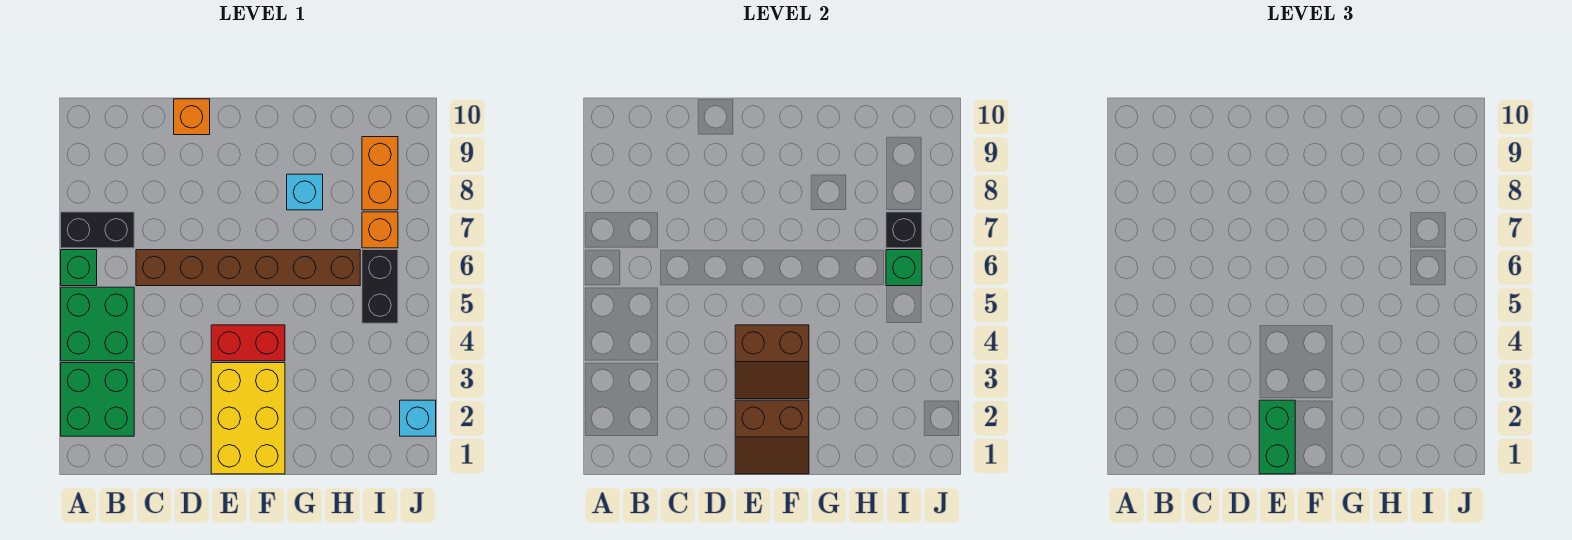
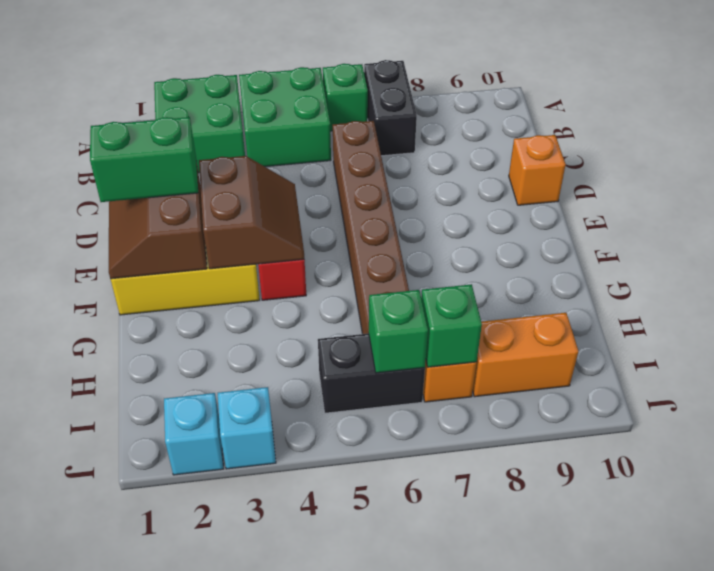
brown 2x2 slope [735,325,809,399] -> brown 2x2 slope turned to [199,156,304,269]
cyan 1x1 brick [287,174,323,210] -> cyan 1x1 brick moved to [218,387,276,469]
black 1x1 brick [886,212,922,248] -> green 1x1 brick [421,284,482,367]

